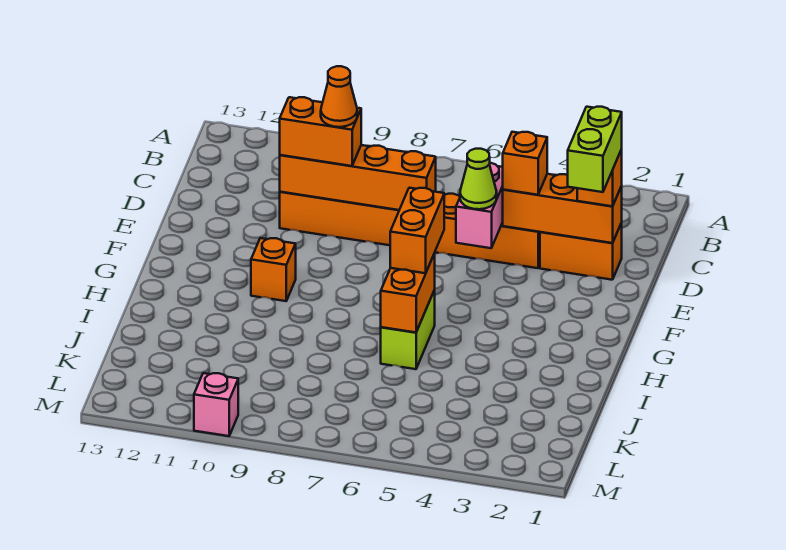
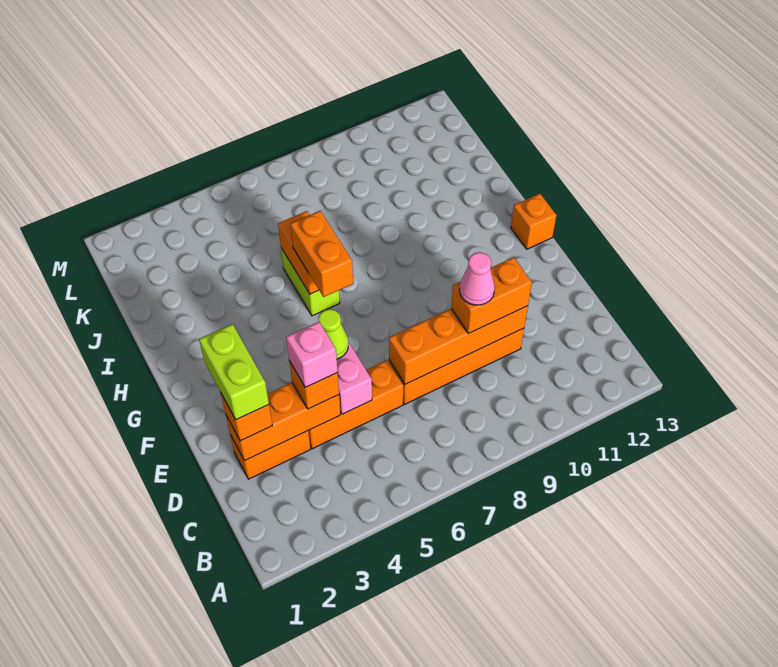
orange 1x1 cone [321,66,357,127] -> pink 1x1 cone [460,252,495,305]
orange 1x1 brick [251,238,296,301] -> orange 1x1 brick moved to [511,194,556,249]
pink 1x1 brick [194,373,238,436] -> pink 1x1 brick moved to [286,322,338,387]

